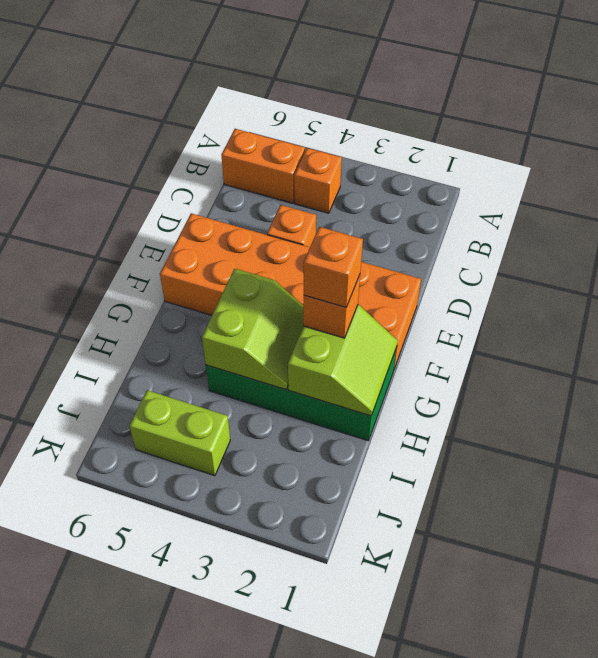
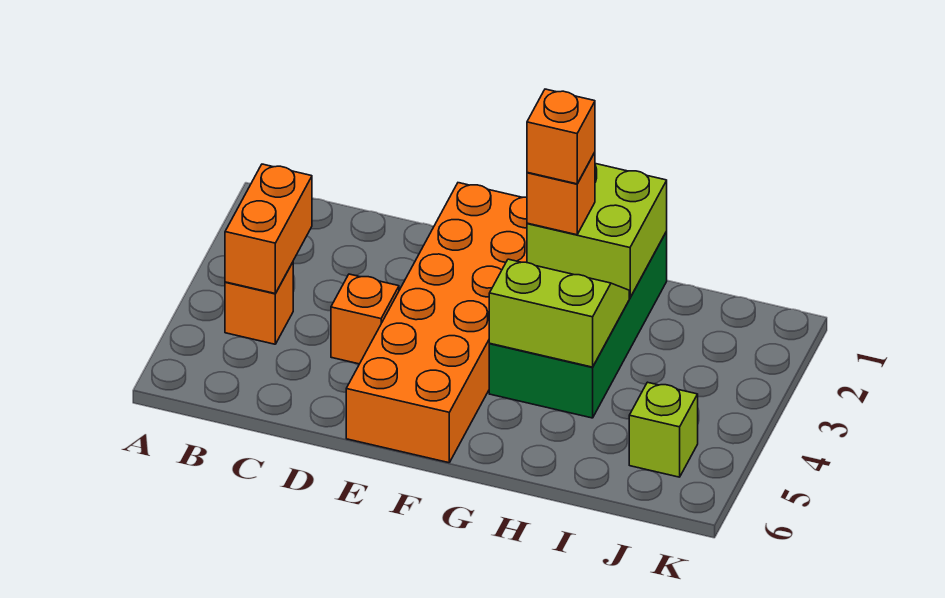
orange 1x2 brick [221,129,305,203] -> orange 1x2 brick moved to [225,164,312,293]
lime 2x2 slope [288,305,398,416] -> lime 2x2 brick [527,164,667,298]
lime 1x2 brick [129,390,230,476] -> lime 1x1 brick [629,382,698,477]

